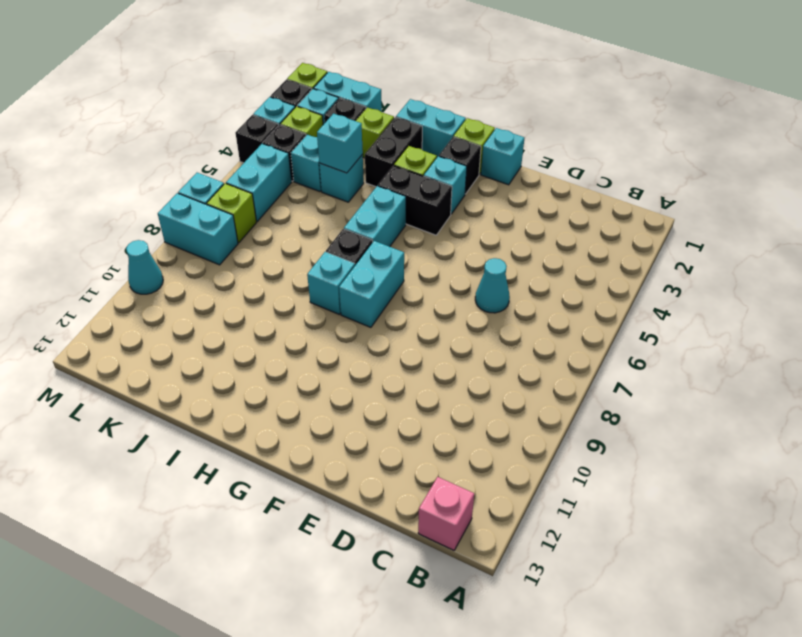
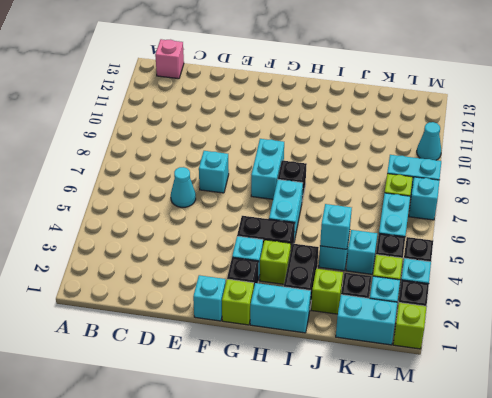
cyan 1x1 brick [307,252,355,314] -> cyan 1x1 brick moved to [199,151,229,193]

